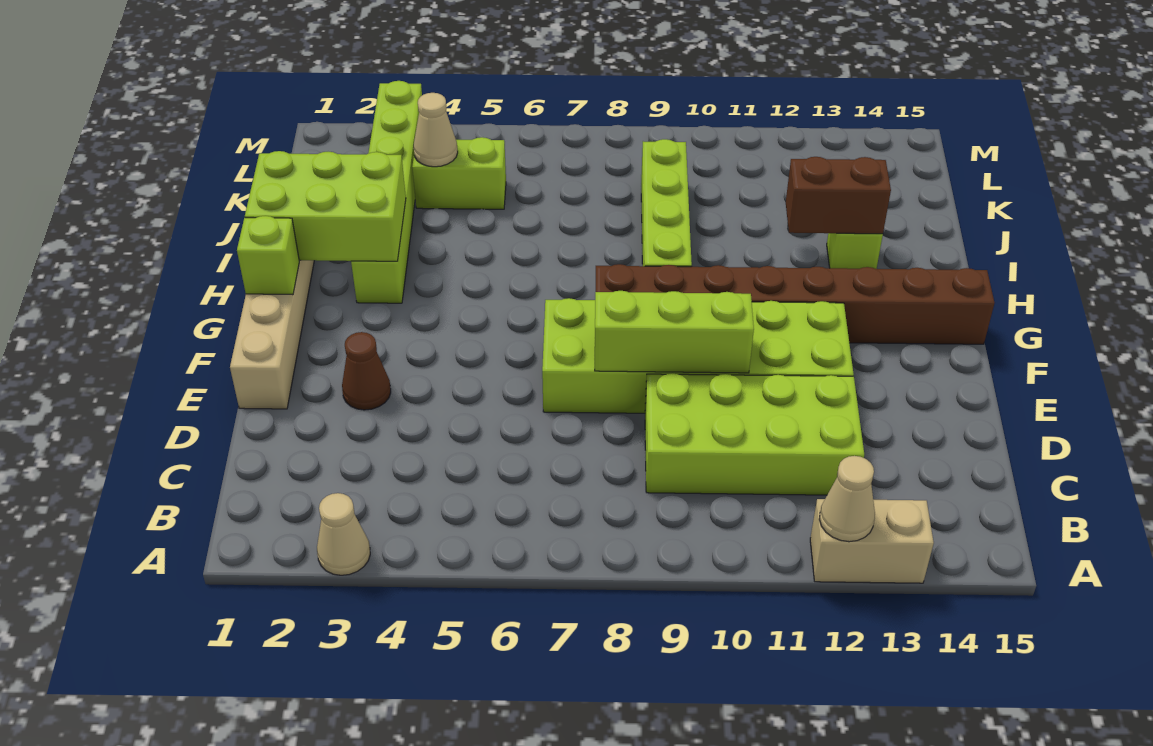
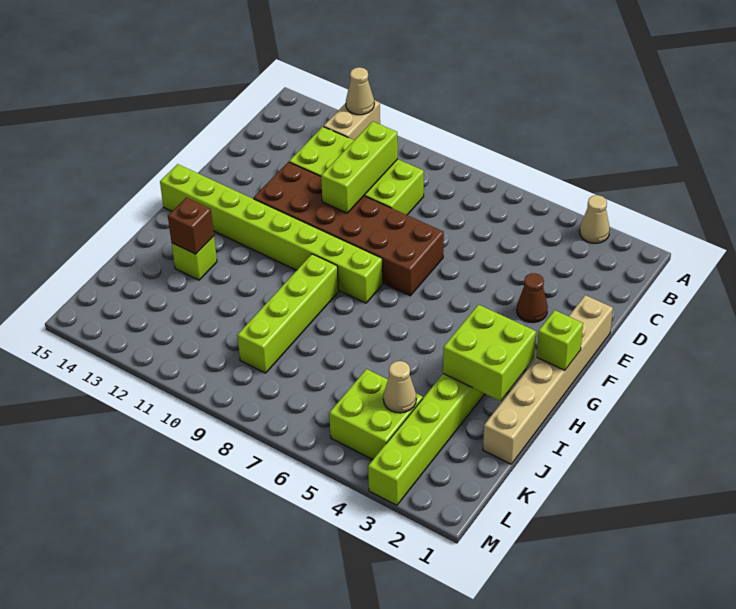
tan 1x2 brick [810,499,934,583] -> tan 1x2 brick turned to [324,100,380,140]
lime 2x6 brick [542,298,854,413] -> brown 2x6 brick [253,162,444,296]
lime 1x3 brick [595,291,754,373] -> lime 1x3 brick turned to [321,121,398,213]
brown 1x8 brick [596,264,995,344] -> lime 1x8 brick [160,164,383,303]
lime 2x3 brick [245,151,406,261] -> lime 2x2 brick [443,305,536,401]
brown 1x2 brick [786,157,891,234] -> brown 1x1 brick [168,197,214,254]
lime 1x2 brick [412,137,506,209] -> lime 2x2 brick [329,369,423,460]

